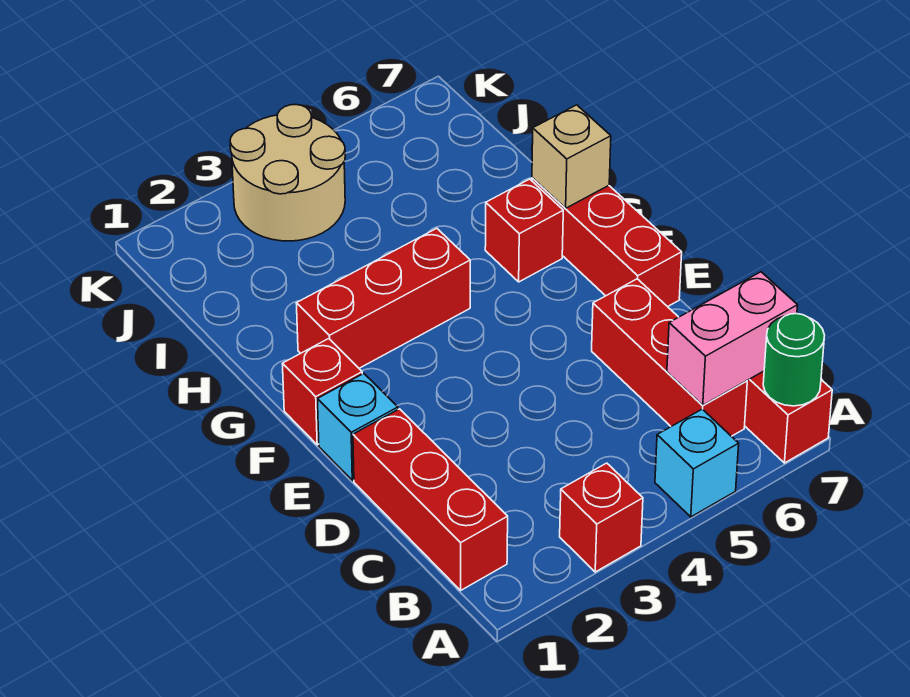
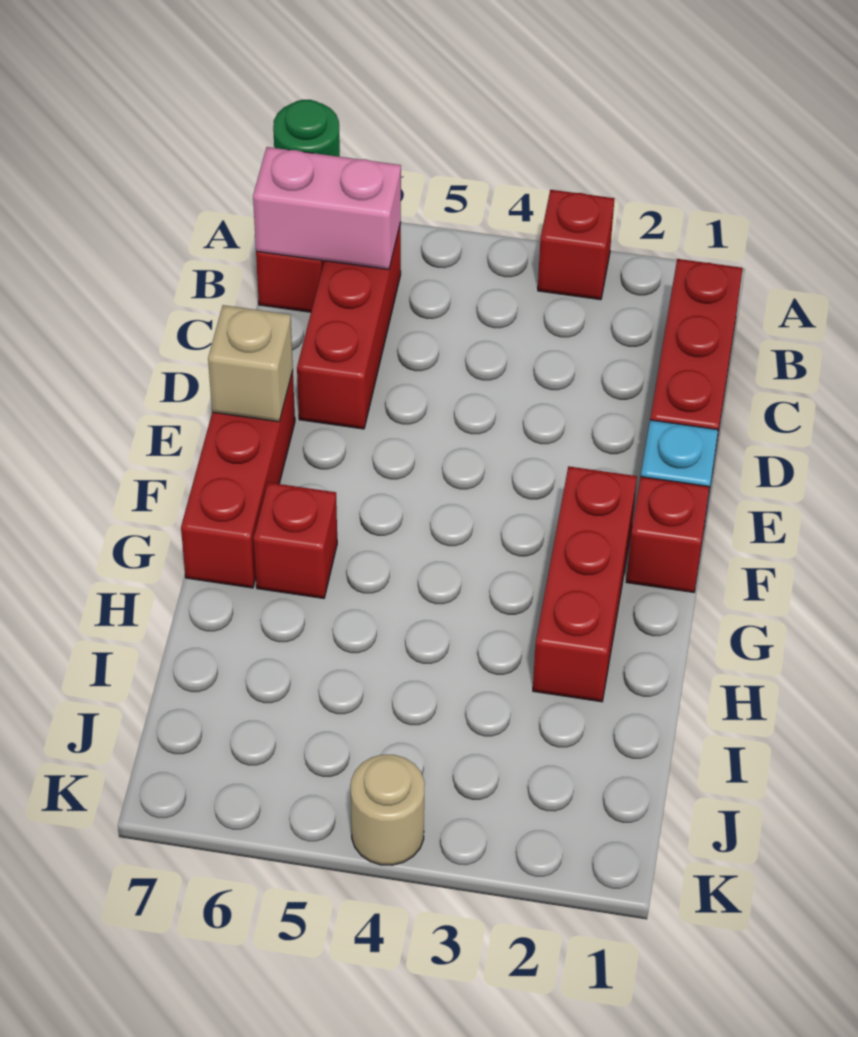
cyan 1x1 brick [655,409,739,517] -> none
red 1x3 brick [296,228,470,368] -> red 1x3 brick turned to [533,466,637,702]
tan 1x1 brick [532,105,611,208] -> tan 1x1 brick moved to [208,305,293,422]
tan 2x2 round brick [230,104,345,241] -> tan 1x1 round brick [351,755,425,865]

